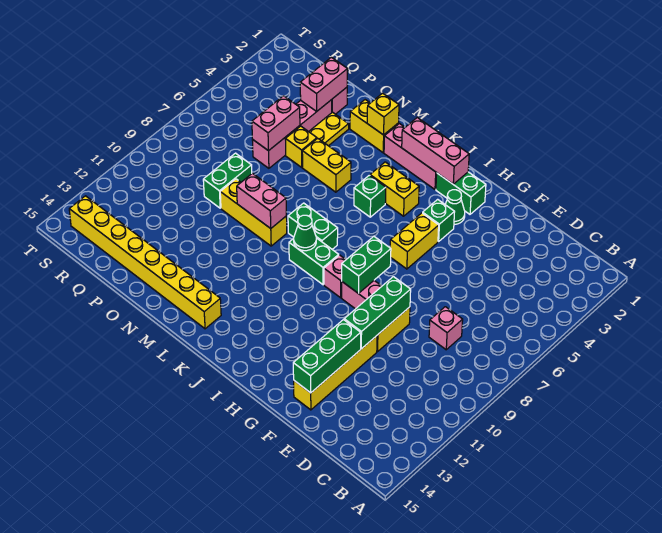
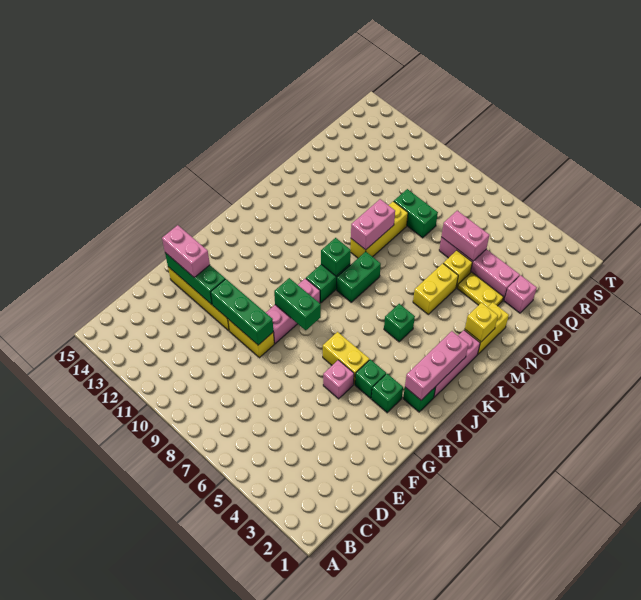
pink 1x1 brick [429,307,463,350] -> pink 1x1 brick moved to [323,360,354,399]
green 1x2 brick [436,172,486,214] -> green 1x1 brick [403,387,436,412]
green 1x1 cone [445,190,465,224] -> green 1x1 brick [371,374,403,413]
yellow 1x2 brick [370,162,419,216] -> none
green 1x1 cone [294,215,316,251] -> green 1x1 brick [321,238,351,276]
yellow 1x8 brick [69,196,221,329] -> none
pink 1x2 brick [300,57,348,111] -> pink 1x2 brick moved to [162,225,210,278]

